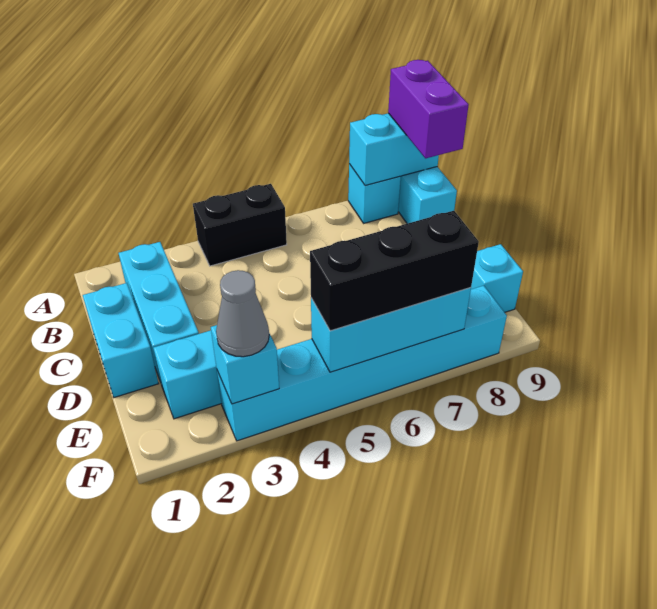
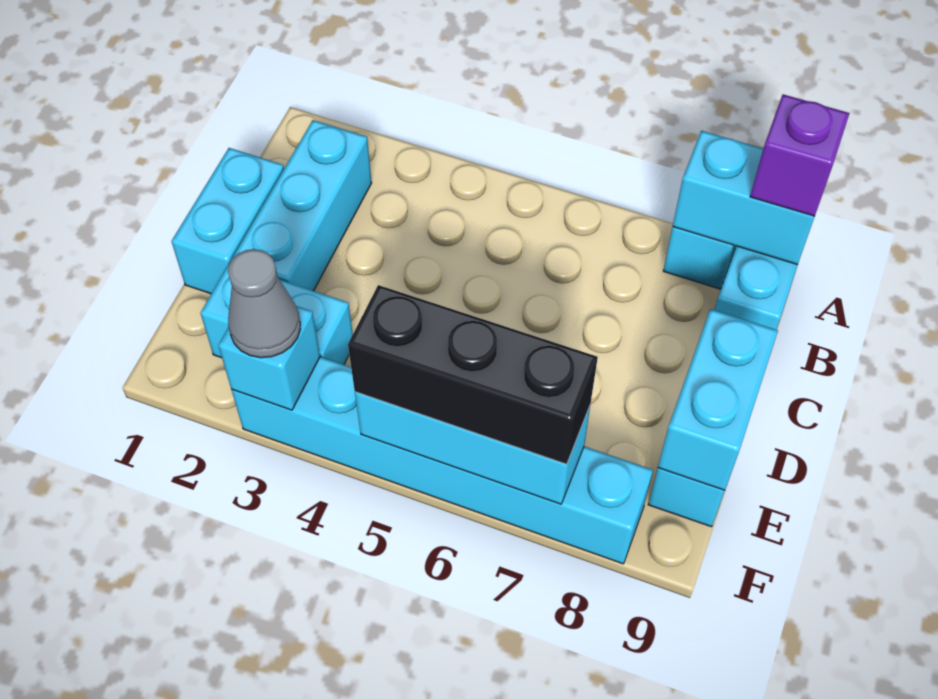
black 1x2 brick [193,184,287,266] -> none
purple 1x2 brick [388,60,469,158] -> purple 1x1 brick [750,94,849,216]
none -> cyan 1x2 brick [658,309,778,490]

